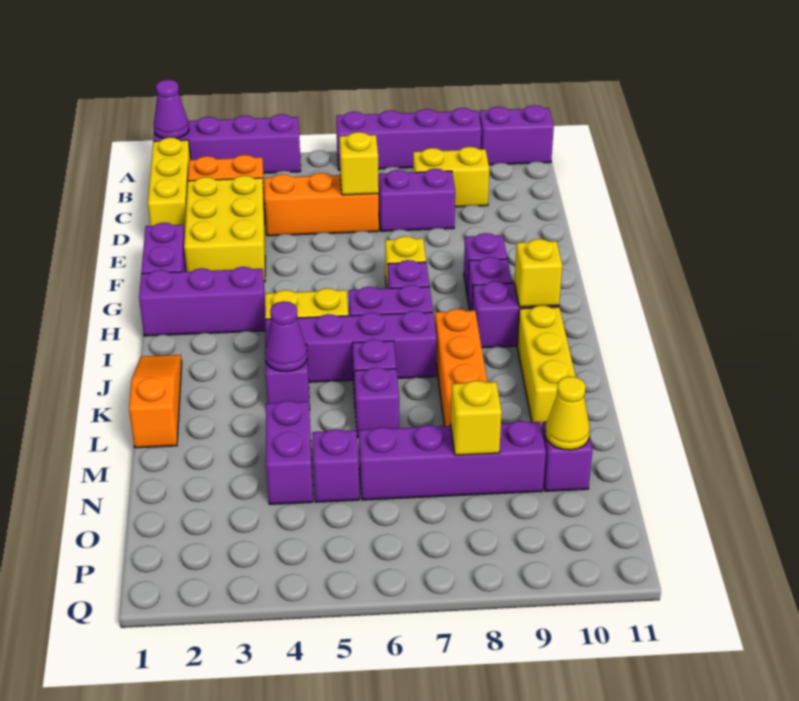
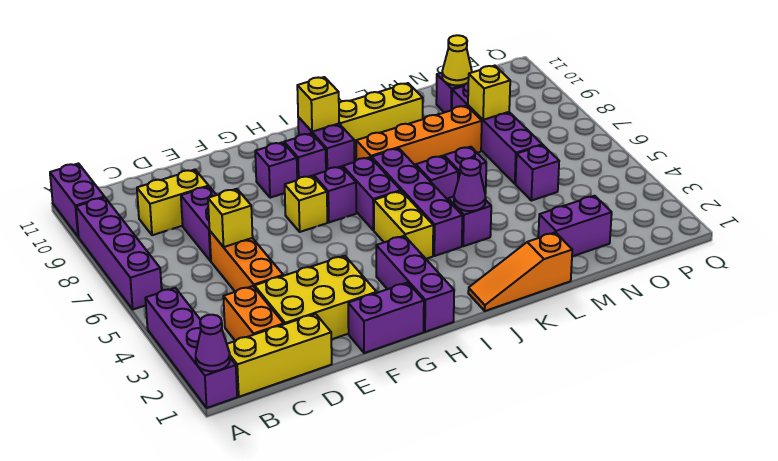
yellow 1x2 brick [413,147,489,207] -> yellow 1x2 brick turned to [137,170,209,235]
purple 1x2 brick [266,401,313,504] -> purple 1x2 brick moved to [538,196,612,257]

